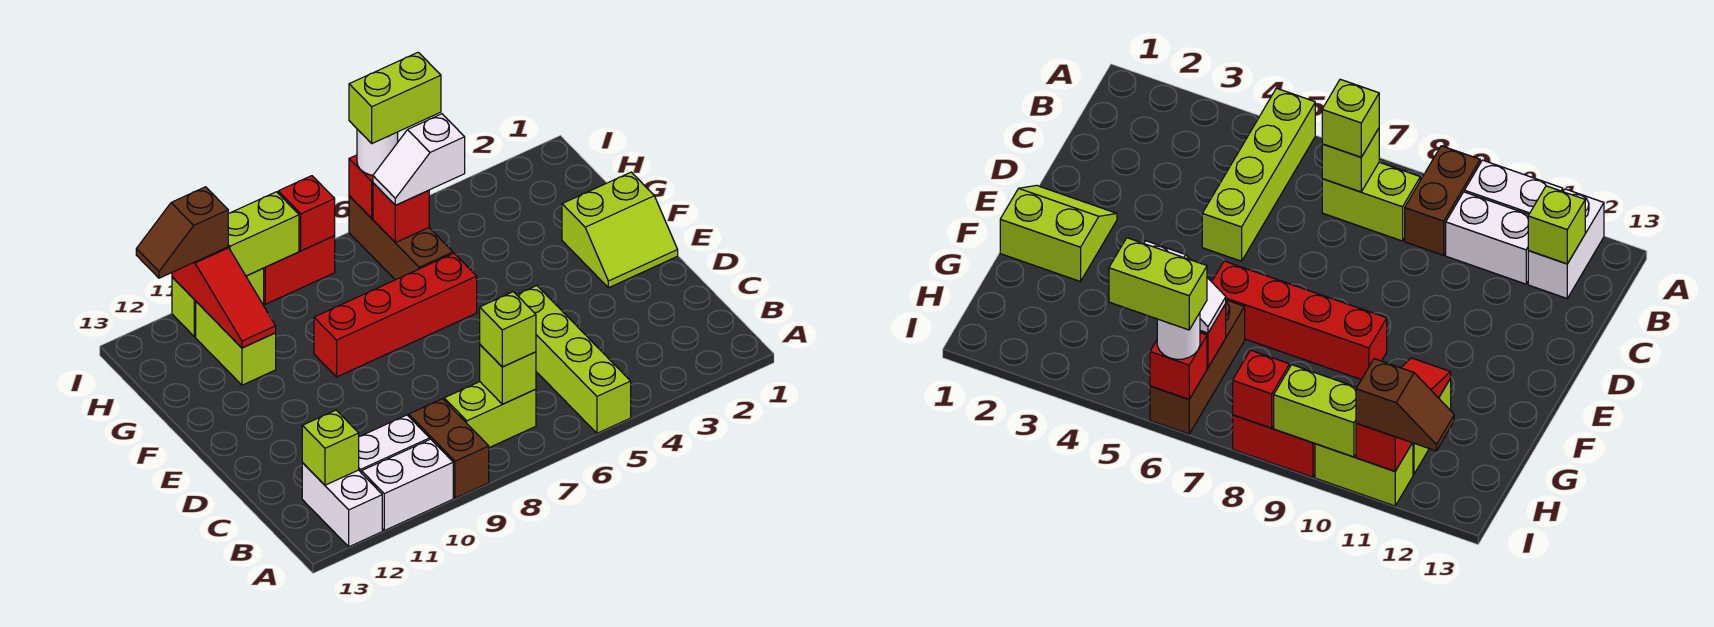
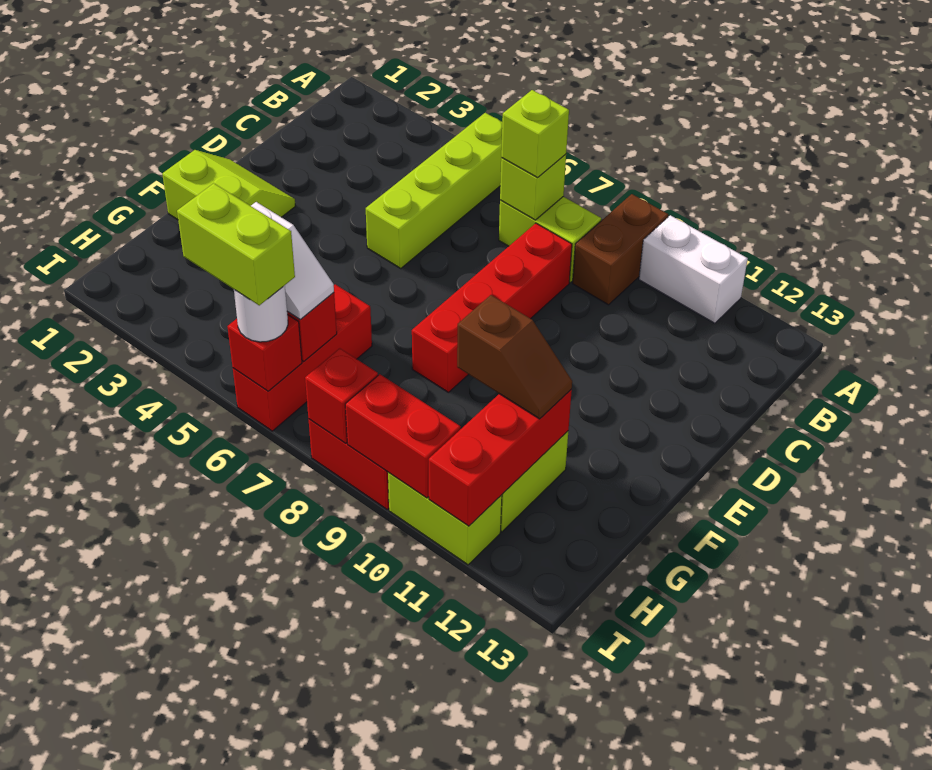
white 1x2 brick [302,463,382,547] -> none
white 1x2 brick [359,415,430,473] -> none
lime 1x1 brick [302,410,359,485] -> none
red 1x4 brick [314,253,477,377] -> red 1x4 brick turned to [412,223,572,392]
brown 1x3 brick [349,196,453,280] -> red 1x3 brick [233,284,372,431]
red 1x3 slope [172,247,276,348] -> red 1x3 brick [429,390,572,526]
lime 1x2 brick [228,192,299,276] -> red 1x2 brick [345,374,461,498]
brown 1x2 slope [136,187,228,278] -> brown 1x2 slope moved to [457,295,572,419]

